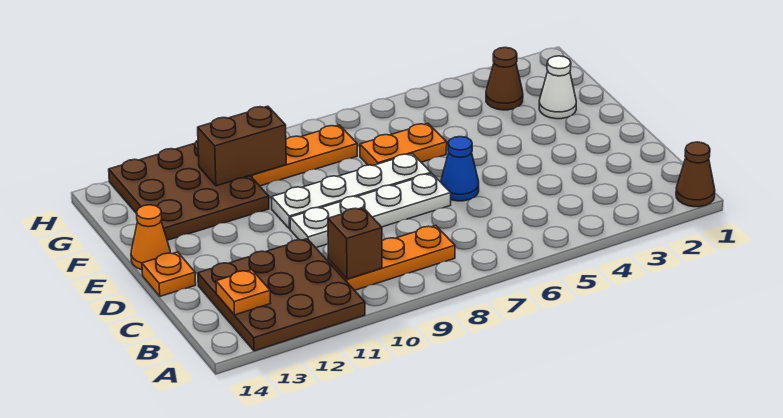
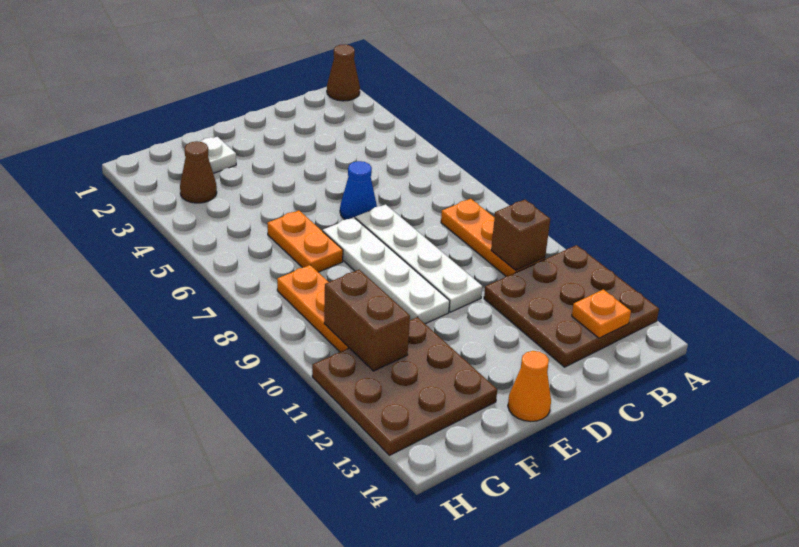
orange 1x1 plate [142,252,196,296] -> none
white 1x1 cone [539,56,576,119] -> white 1x1 plate [201,137,236,173]

